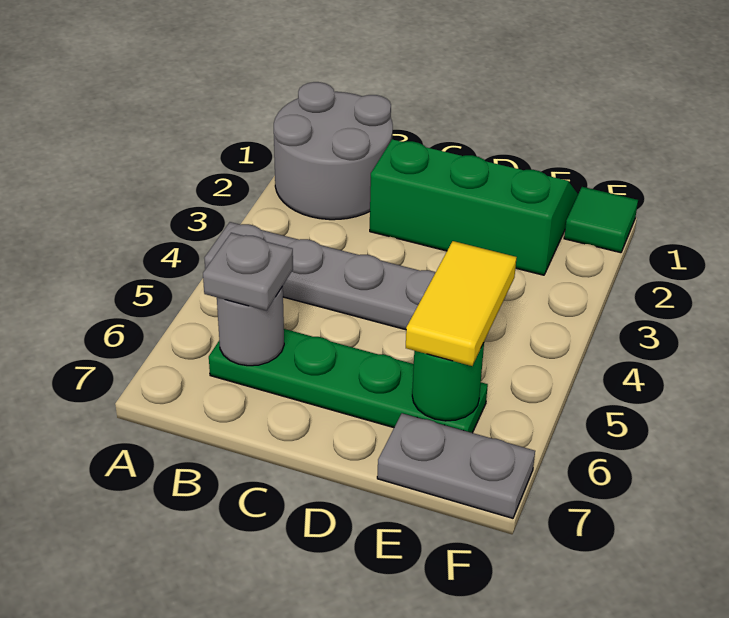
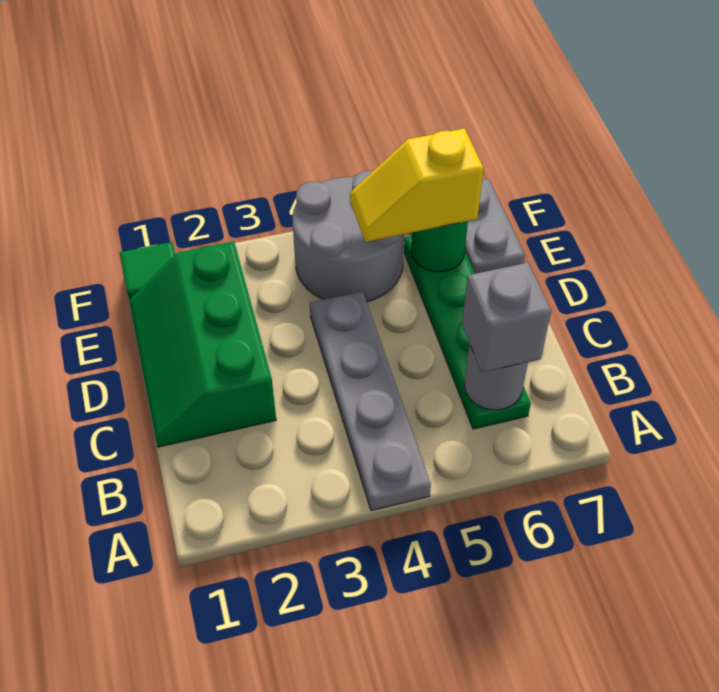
grey 2x2 round brick [274,82,393,220] -> grey 2x2 round brick moved to [293,171,405,302]
grey 1x1 plate [203,233,293,311] -> grey 1x1 brick [462,263,551,372]
yellow 1x2 tile [406,241,517,366] -> yellow 1x2 slope [350,128,484,242]

